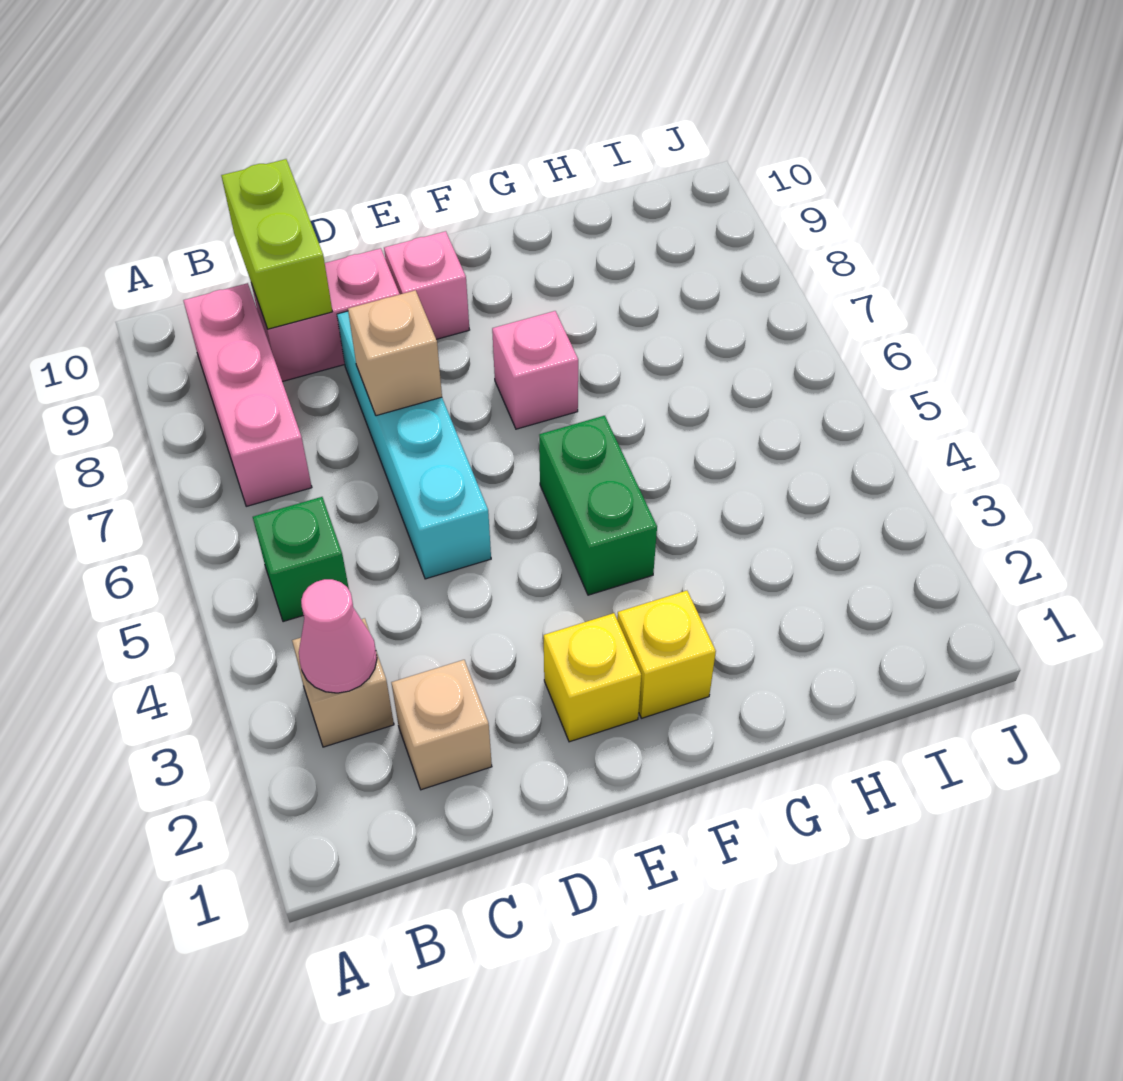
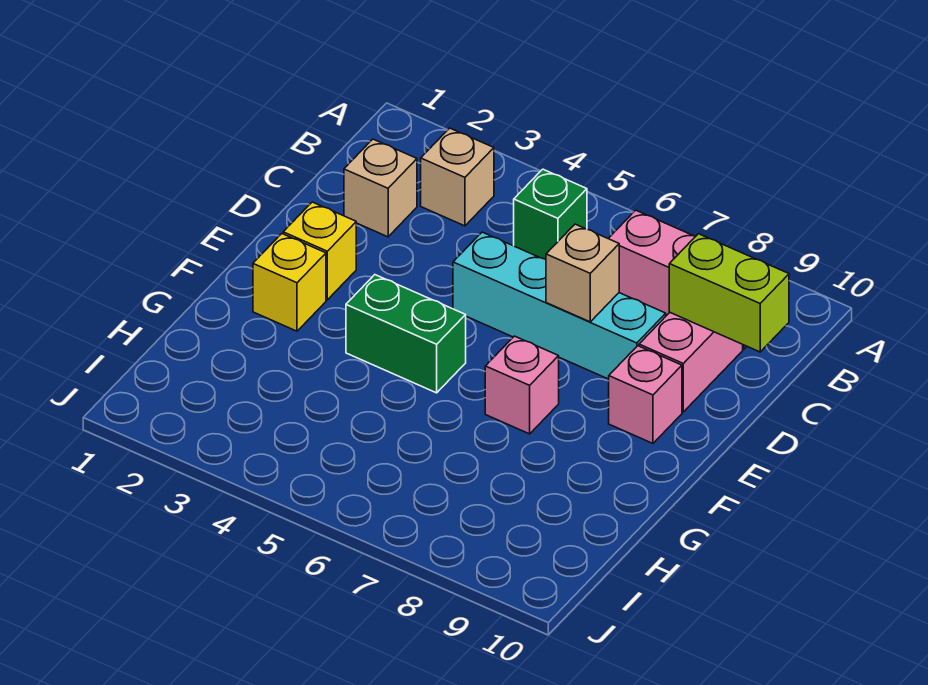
pink 1x1 cone [299,579,377,693] -> none

